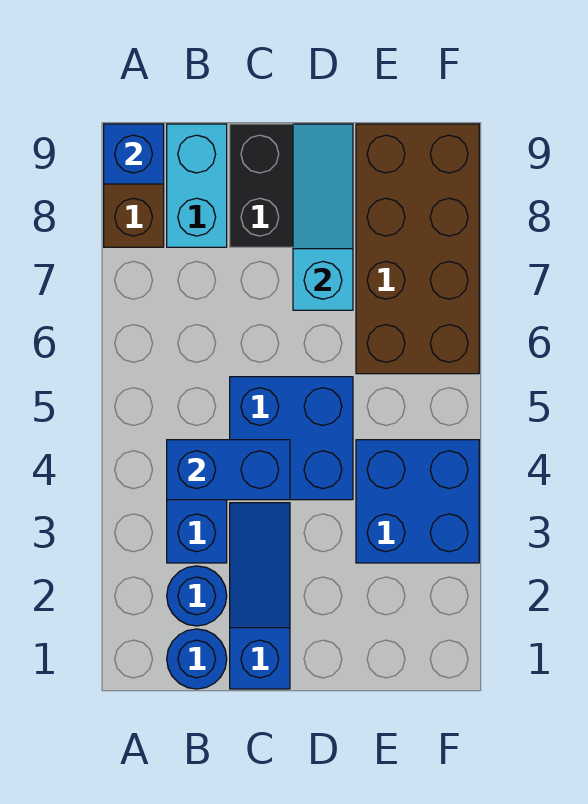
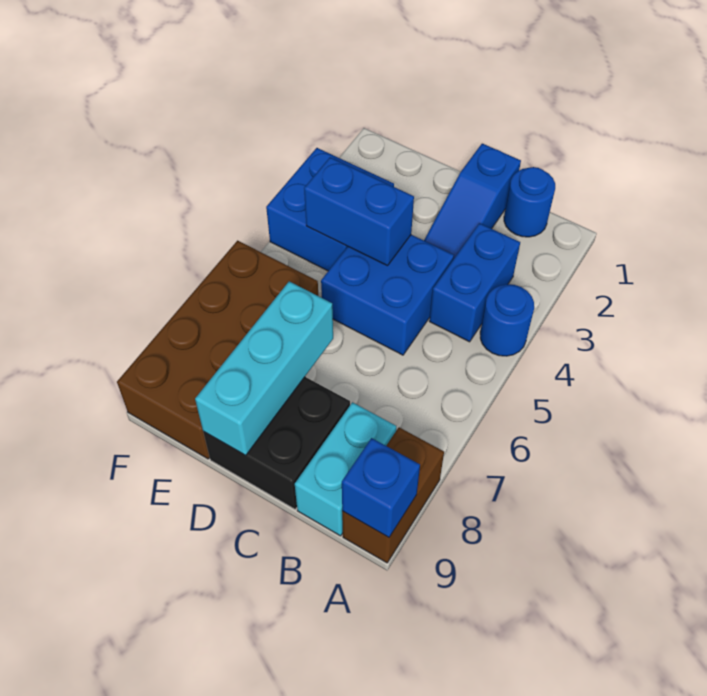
blue 1x1 round brick [167,566,227,626] -> blue 1x1 round brick moved to [480,284,534,356]
blue 1x2 brick [167,440,290,500] -> blue 1x2 brick moved to [304,157,414,266]
cyan 1x3 slope [293,124,353,310] -> cyan 1x3 brick [195,281,333,455]

